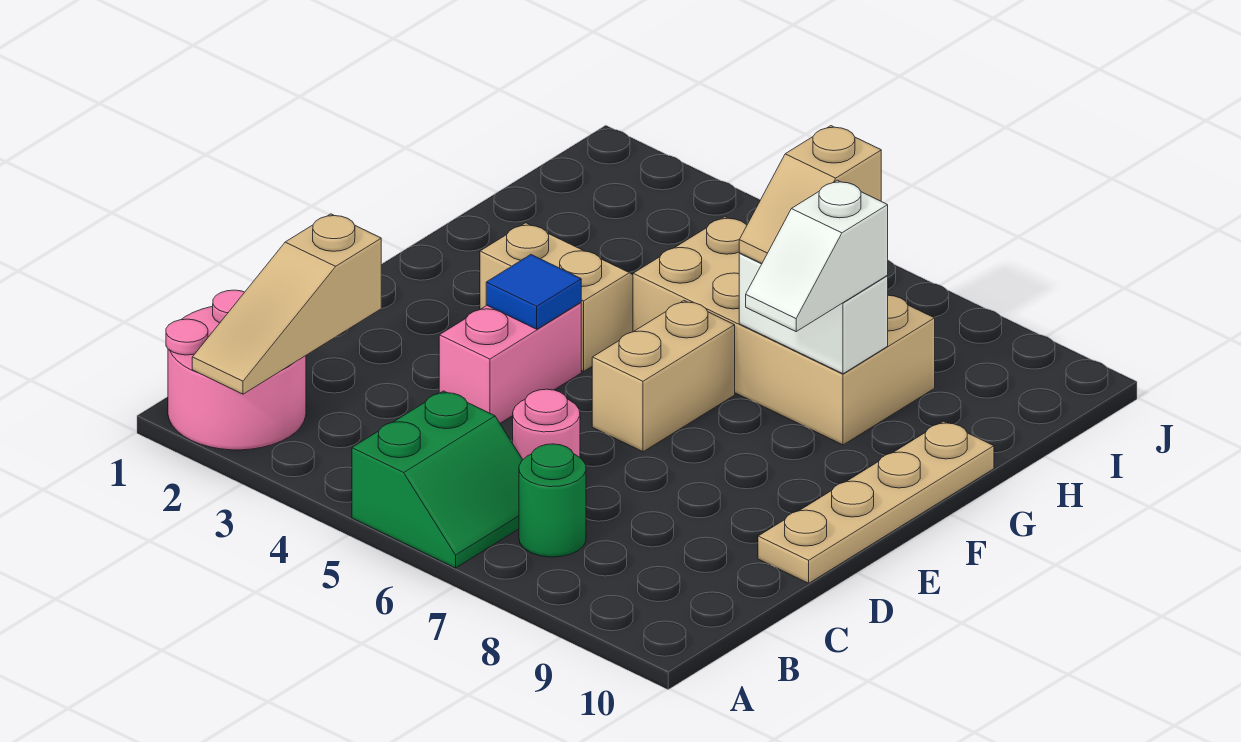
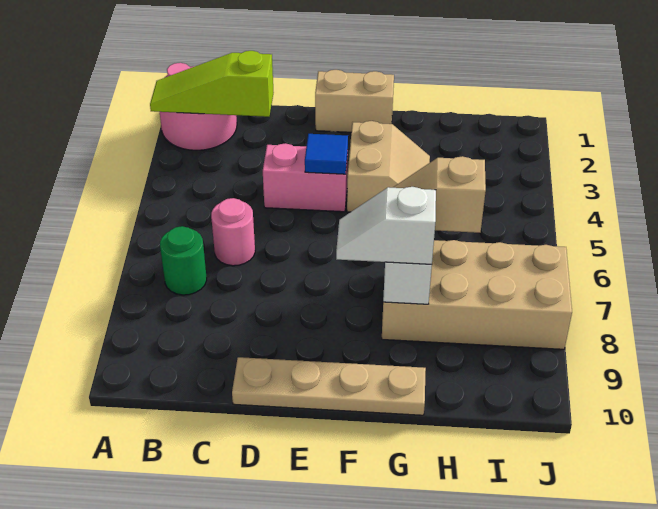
tan 1x3 slope [192,214,381,394] -> lime 1x3 slope [150,51,274,117]
green 2x2 slope [352,391,523,568] -> none
tan 1x2 brick [592,301,735,452] -> tan 1x2 brick moved to [315,70,394,132]
tan 2x4 brick [633,217,935,445] -> tan 2x4 brick turned to [382,240,572,349]

